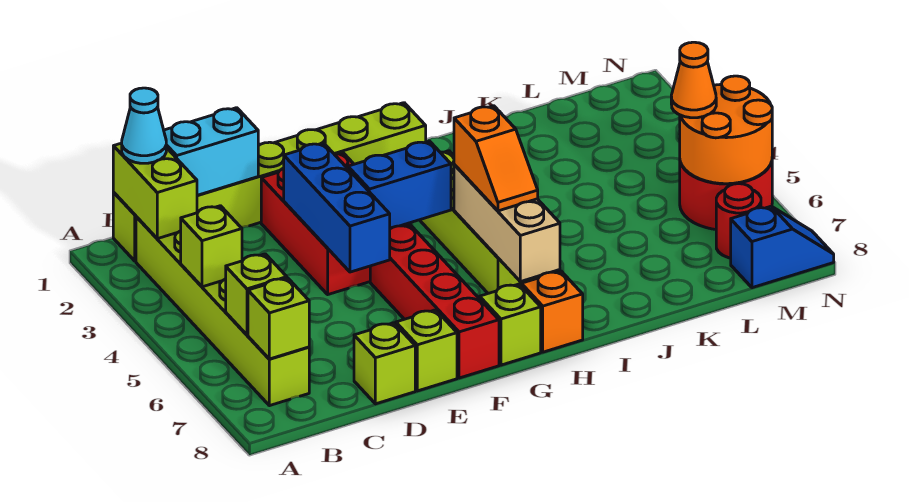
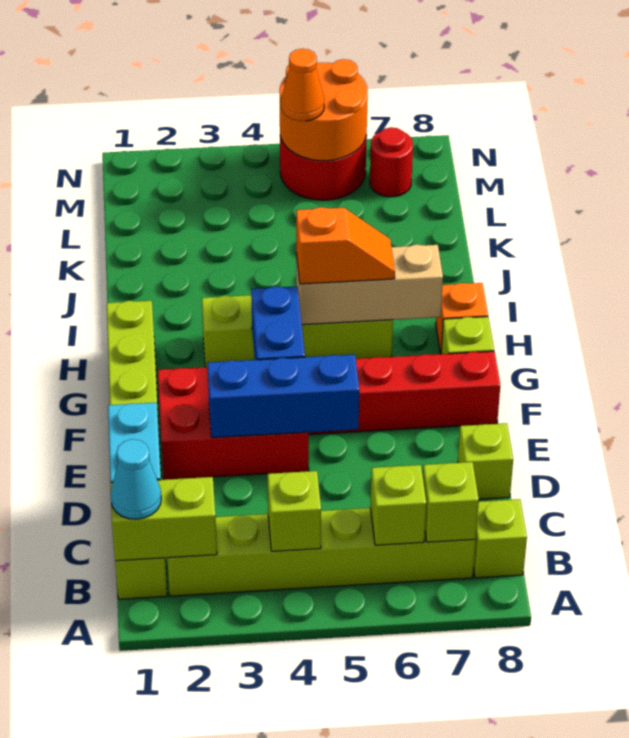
lime 1x1 brick [396,310,457,391] -> lime 1x1 brick moved to [473,499,527,578]
blue 1x2 slope [731,206,834,288] -> none

